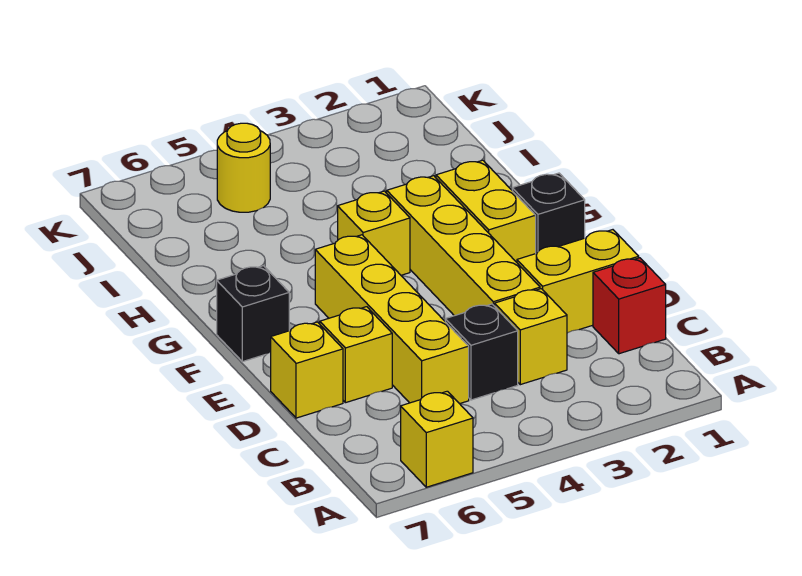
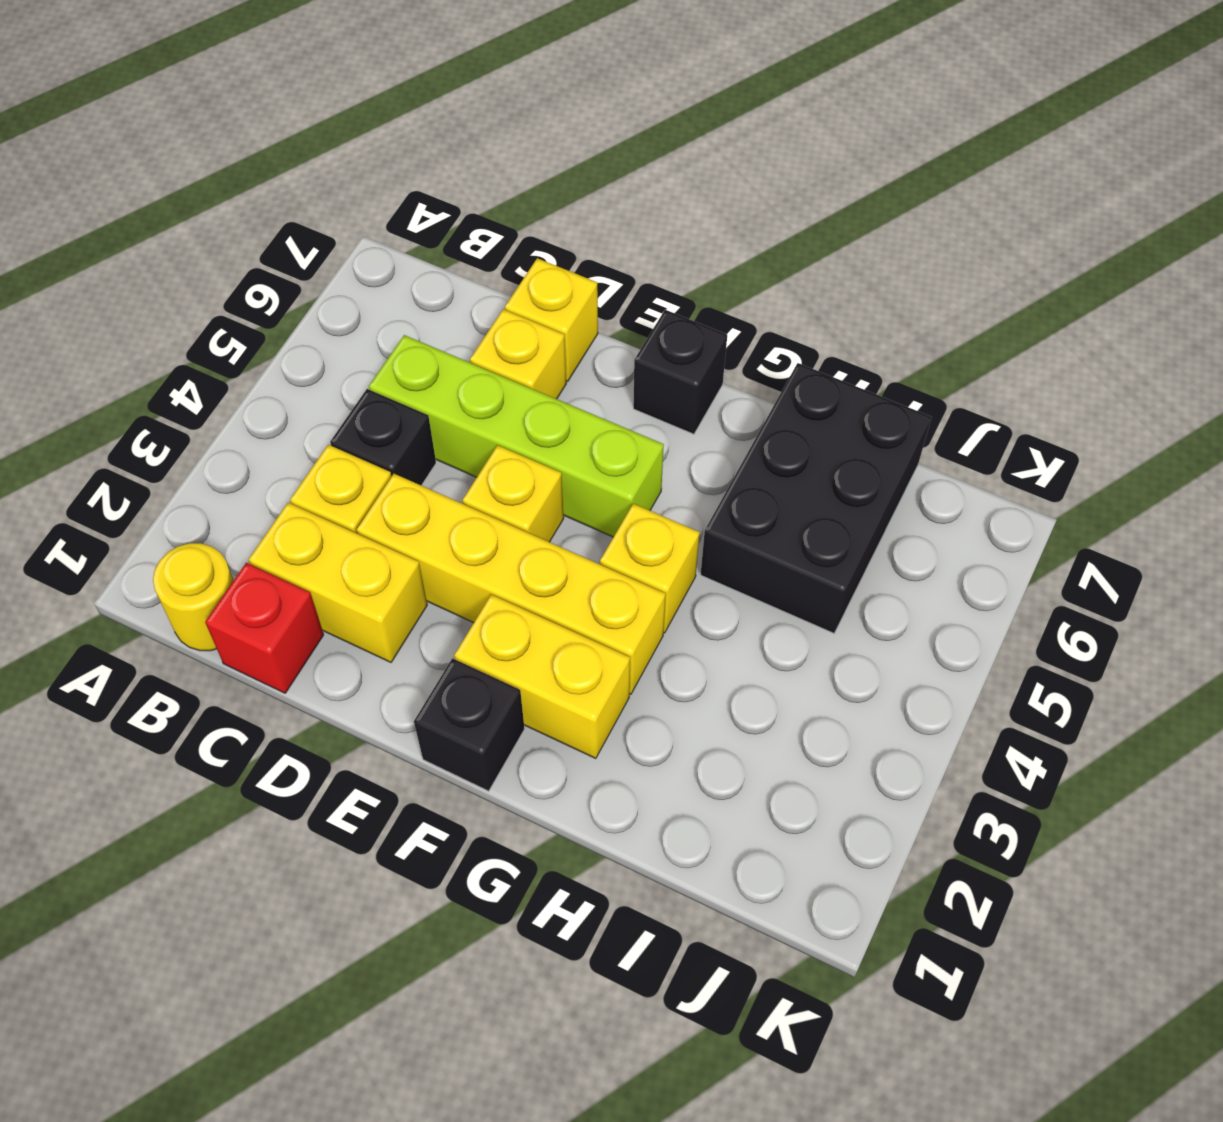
yellow 1x1 brick [401,391,473,487] -> yellow 1x1 brick moved to [462,445,564,542]
yellow 1x4 brick [315,235,469,404] -> lime 1x4 brick [369,335,664,537]
yellow 1x2 brick [517,230,639,333] -> yellow 1x2 brick turned to [248,503,427,662]
none -> black 2x3 brick [701,363,931,633]
yellow 1x1 round brick [217,123,270,212] -> yellow 1x1 round brick moved to [153,543,234,651]

